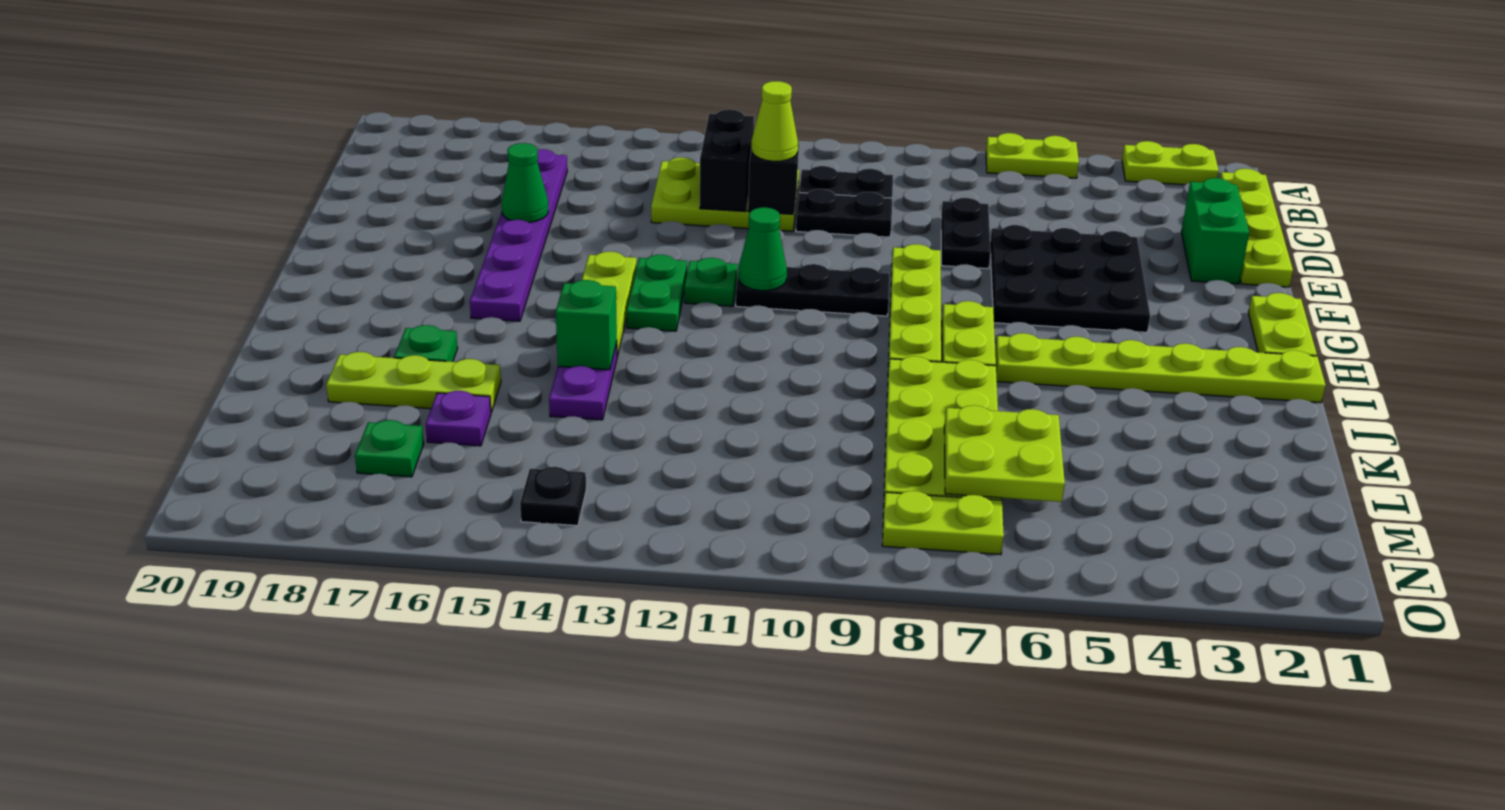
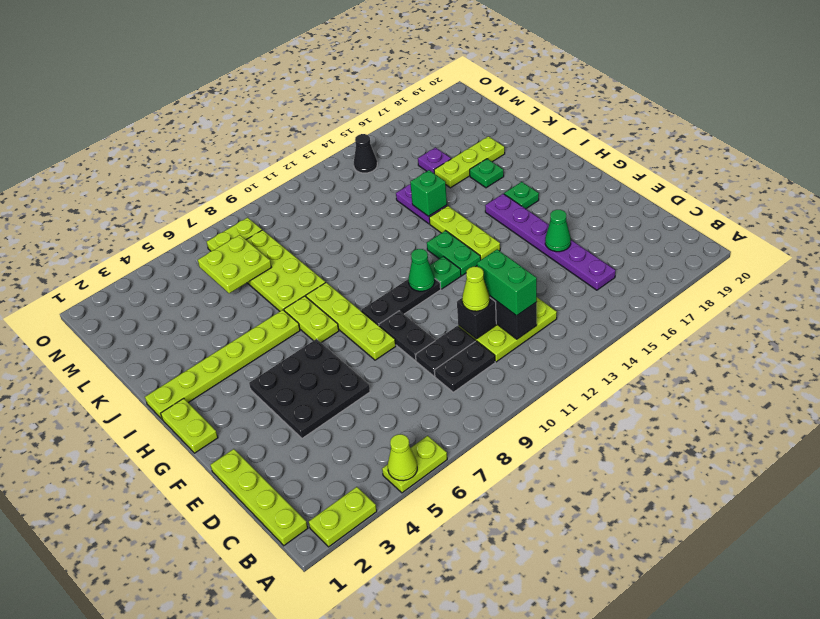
none -> lime 1x1 cone [388,434,417,481]
green 1x2 brick [1181,178,1249,284] -> green 1x2 brick moved to [477,249,537,316]
black 1x2 plate [941,198,991,269] -> black 1x2 plate moved to [379,311,435,361]
green 1x1 plate [355,420,424,477] -> green 1x1 plate moved to [504,182,539,209]
black 1x1 plate [520,467,586,526] -> black 1x1 cone [354,134,377,173]

